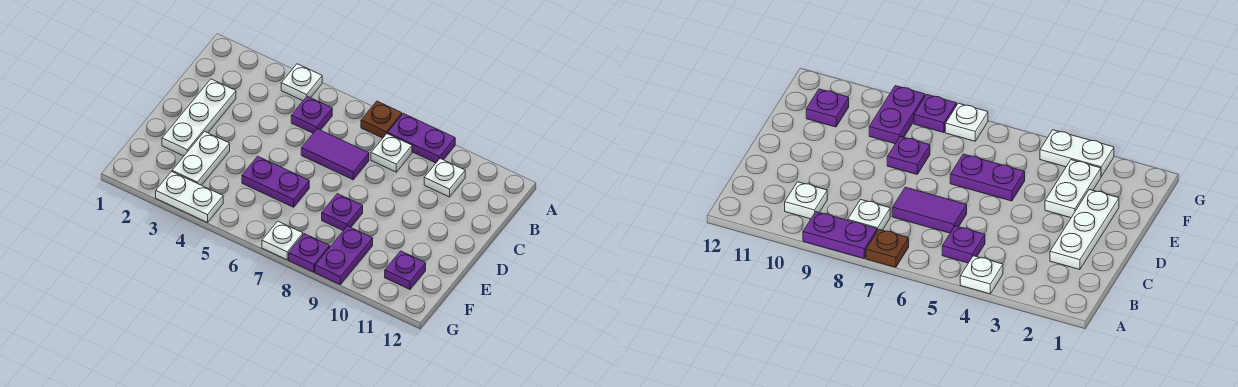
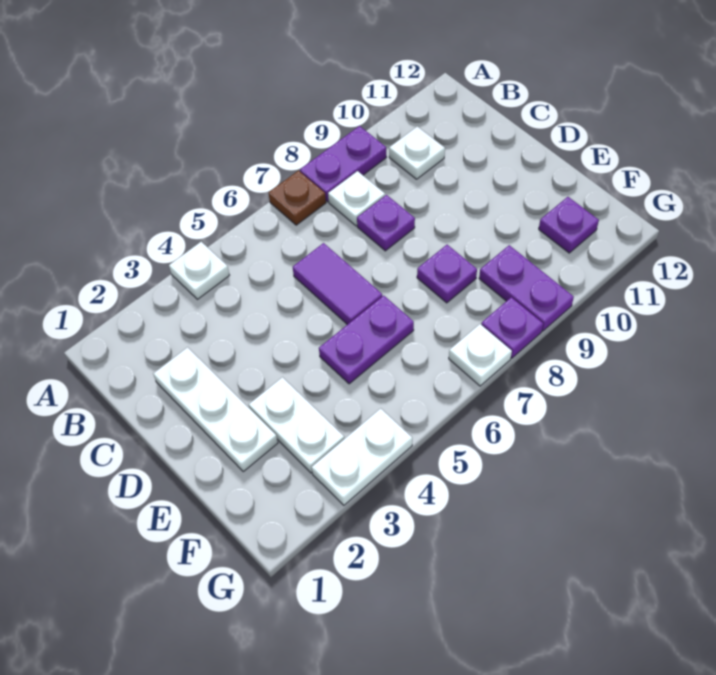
purple 1x1 plate [291,96,332,133] -> purple 1x1 plate moved to [357,195,415,251]
purple 1x2 tile [301,129,369,180] -> purple 1x2 tile turned to [293,243,382,325]

